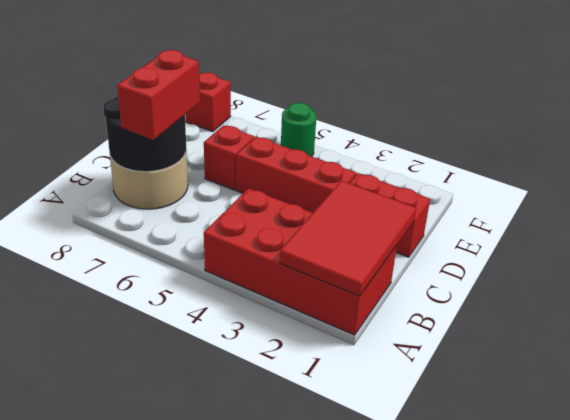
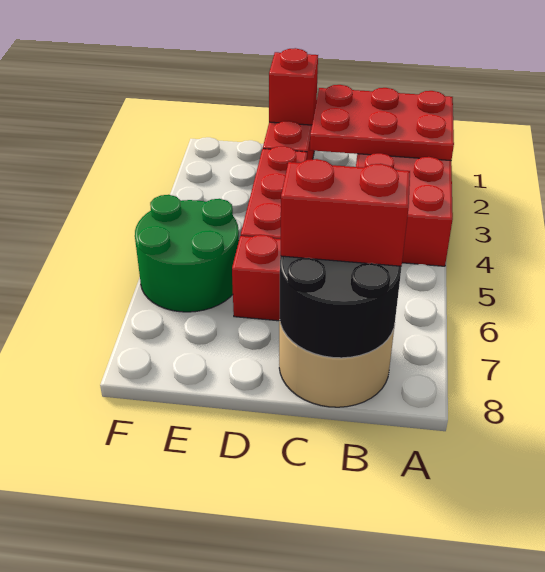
red 2x3 tile [280,181,416,296] -> red 2x3 plate [310,85,454,161]
green 1x1 round brick [281,103,316,156] -> green 2x2 round brick [135,195,239,312]
red 1x1 brick [185,73,231,132] -> red 1x1 brick moved to [269,48,318,125]

